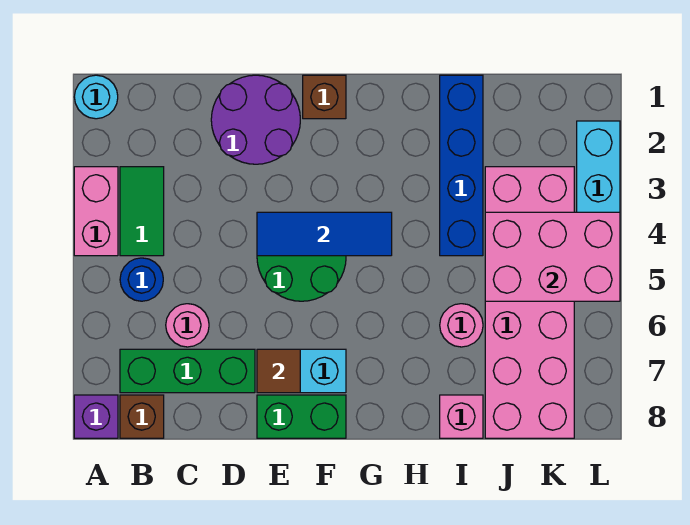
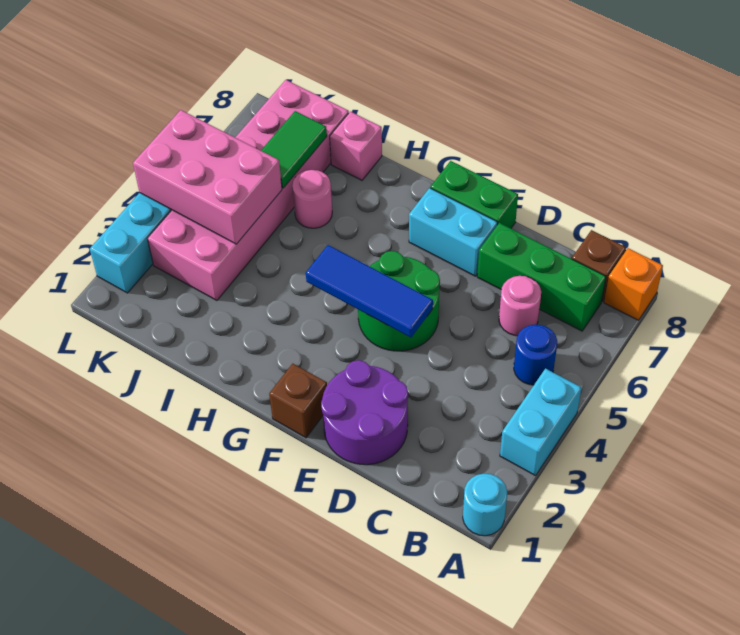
pink 1x2 brick [74,167,118,256] -> cyan 1x2 brick [500,369,582,476]
purple 1x1 brick [74,395,118,438] -> orange 1x1 brick [604,248,663,320]
green 1x2 tile [120,167,164,256] -> green 1x2 tile moved to [261,111,327,188]
brown 1x1 tile [257,349,300,393] -> none
blue 1x4 brick [440,75,483,256] -> none

